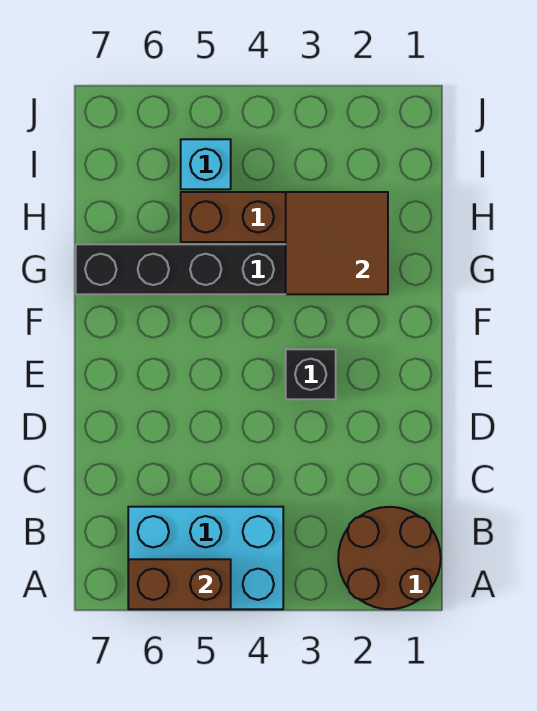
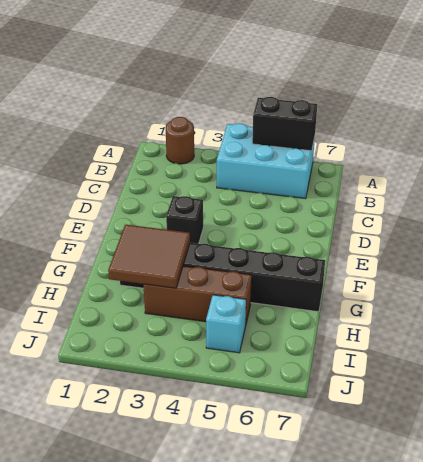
brown 2x2 round brick [338,507,441,609] -> brown 1x1 round brick [166,117,194,164]
brown 1x2 brick [128,559,231,609] -> black 1x2 brick [252,97,317,151]

